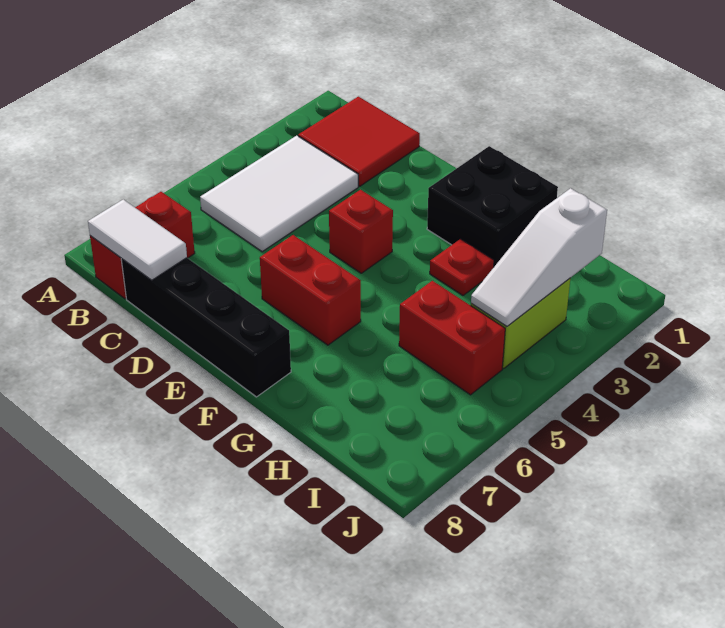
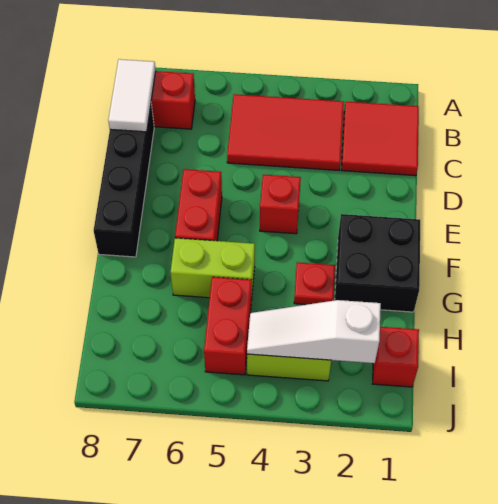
white 2x3 tile [200,136,358,252] -> red 2x3 tile [227,94,344,170]
none -> lime 1x2 brick [171,238,255,300]
none -> red 1x1 brick [373,327,419,387]

